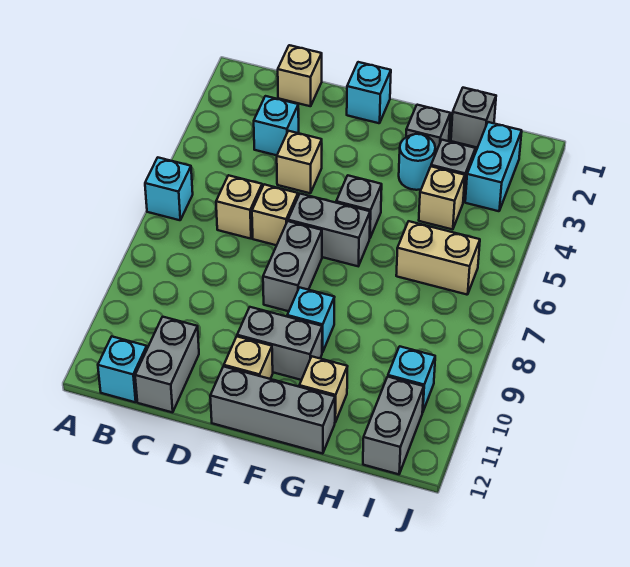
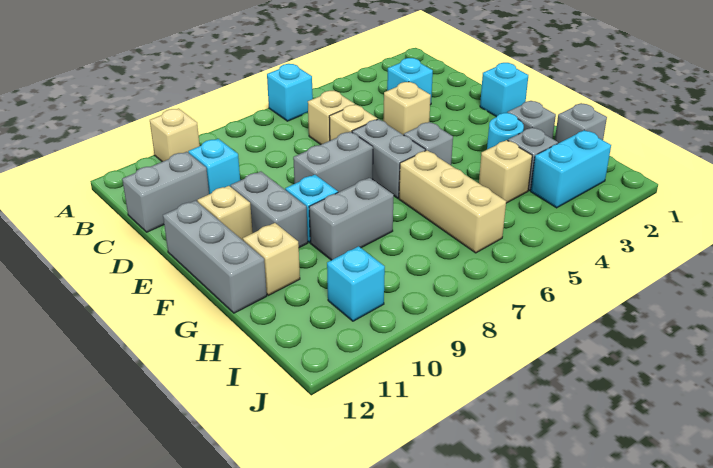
cyan 1x1 brick [98,337,147,402] -> cyan 1x1 brick moved to [188,139,240,194]
tan 1x1 brick [278,45,322,106] -> tan 1x1 brick moved to [150,108,200,162]
tan 1x2 brick [396,221,480,295] -> tan 1x3 brick [399,150,506,253]
grey 1x2 brick [363,377,424,474] -> grey 1x2 brick moved to [309,178,394,260]

